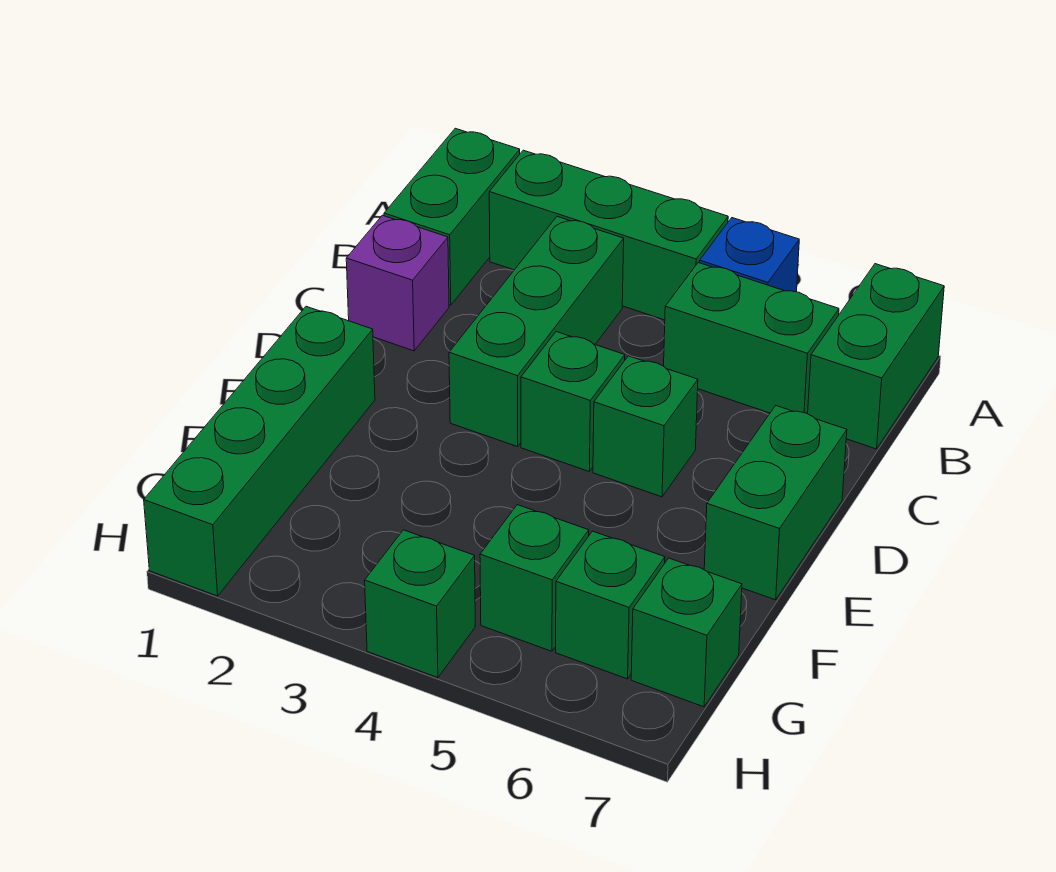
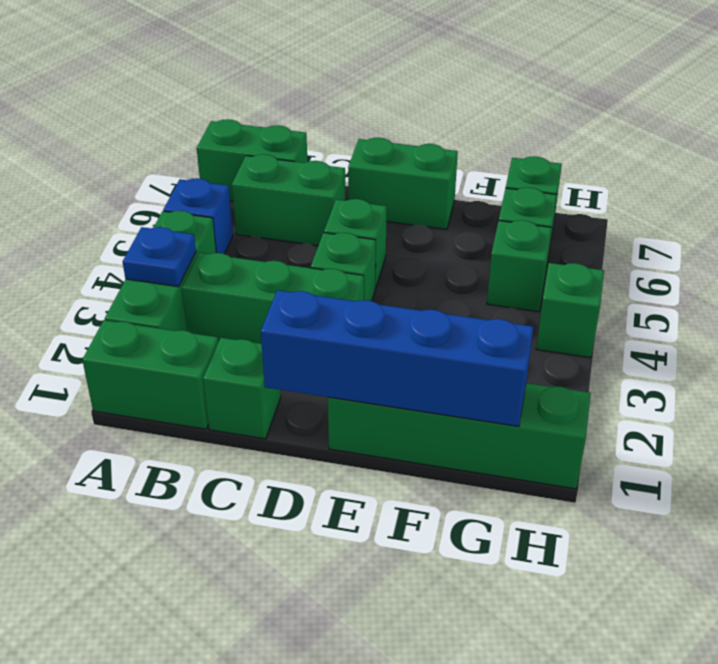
none -> blue 1x1 plate [123,227,196,287]
green 1x2 brick [664,263,839,414] -> green 1x2 brick turned to [232,154,345,246]
purple 1x1 brick [346,215,449,351] -> green 1x1 brick [203,338,281,439]
none -> blue 1x4 brick [261,290,533,427]

